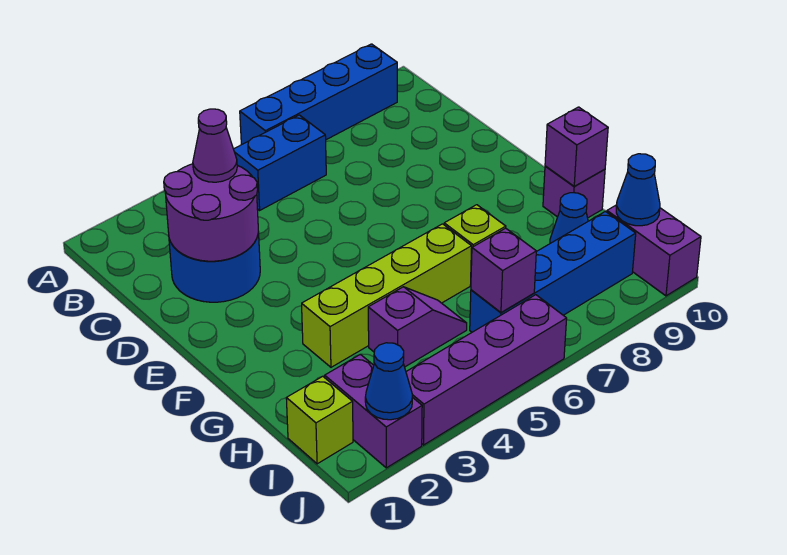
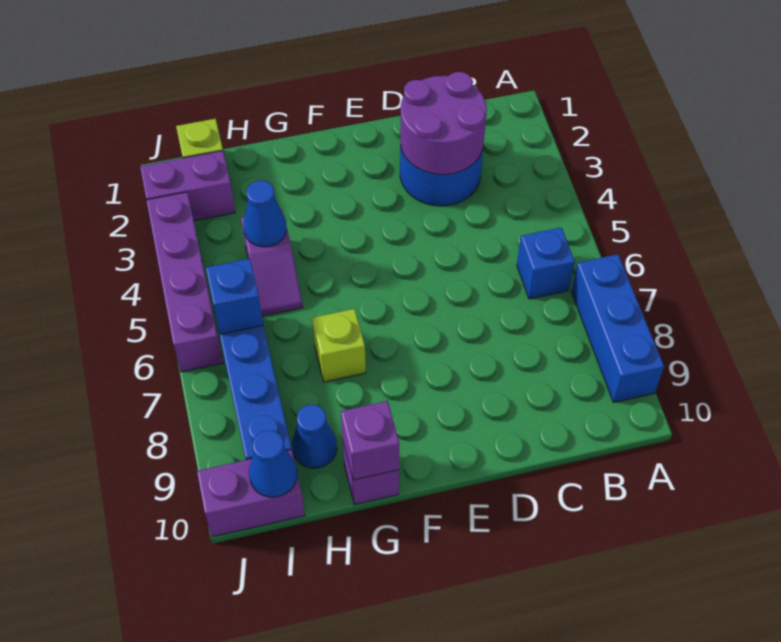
blue 1x4 brick [240,44,397,145] -> blue 1x3 brick [571,254,664,403]
blue 1x2 brick [234,115,326,210] -> blue 1x1 brick [517,228,575,299]
purple 1x1 cone [193,109,237,182] -> none
lime 1x4 brick [302,224,472,367] -> none
purple 1x1 brick [471,228,536,312] -> blue 1x1 brick [206,259,263,334]
blue 1x1 cone [365,343,412,420] -> blue 1x1 cone moved to [244,181,287,247]

